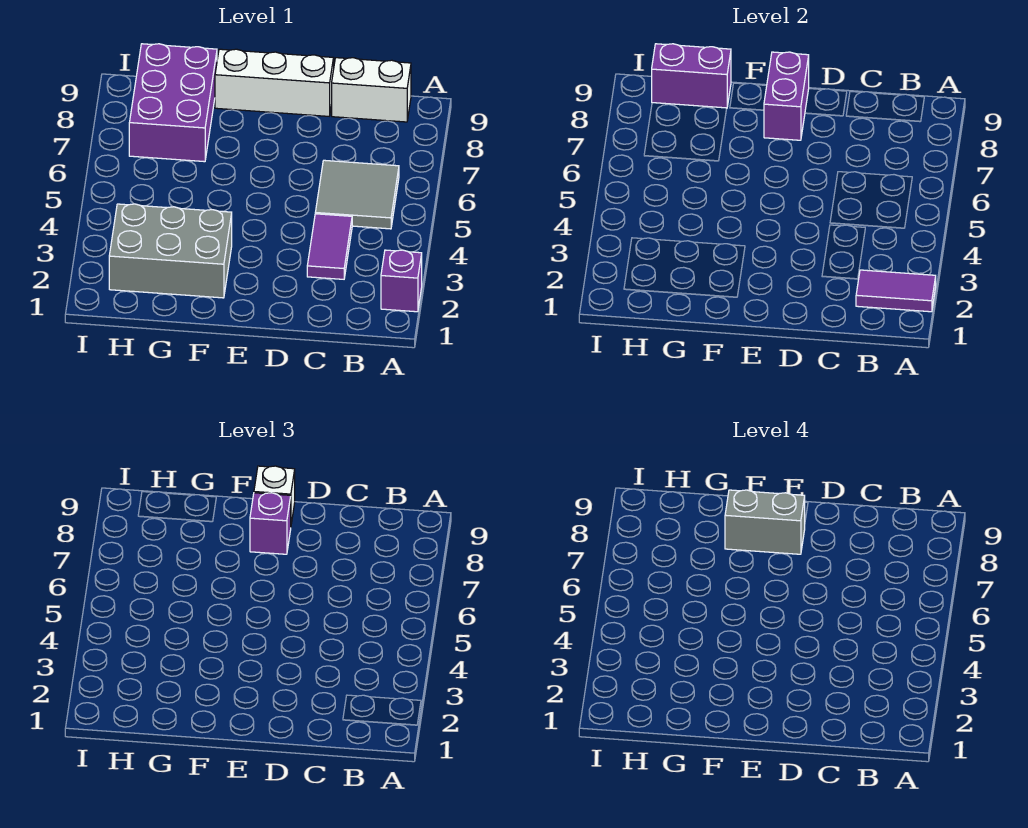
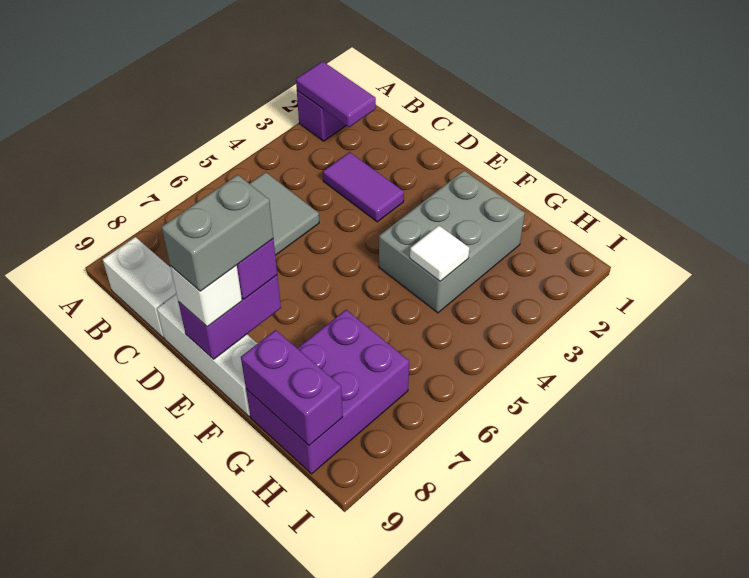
purple 1x2 tile [307,214,352,279] -> purple 1x2 tile turned to [323,152,404,222]
grey 1x2 brick [725,490,805,554] -> grey 1x2 brick turned to [162,175,273,291]
grey 2x3 brick [109,204,232,298] -> grey 2x3 brick turned to [379,171,525,313]
none -> white 1x1 tile [410,226,469,281]

